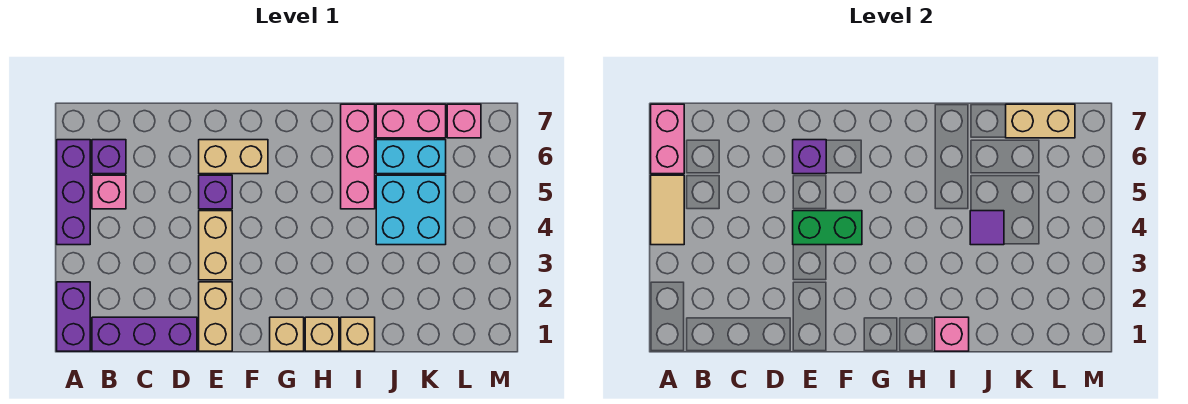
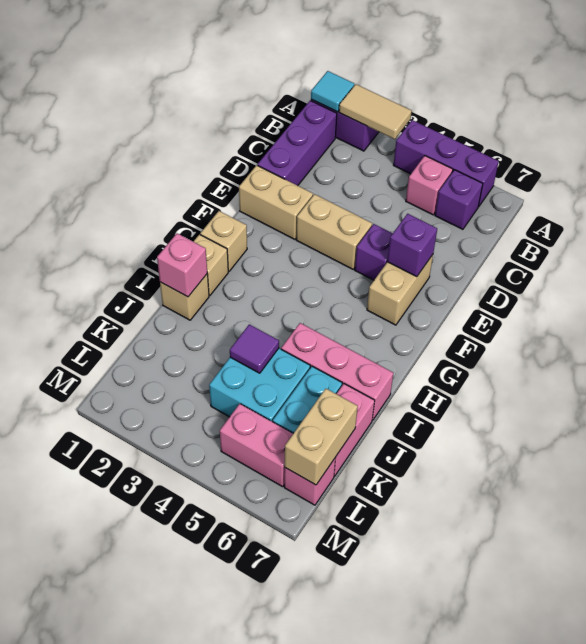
none -> cyan 1x1 tile [311,71,354,112]
tan 1x2 tile [651,175,684,245] -> tan 1x2 tile moved to [339,84,412,139]
pink 1x2 brick [651,104,684,174] -> pink 1x2 brick moved to [220,404,293,487]
green 1x2 brick [793,211,862,245] -> none

